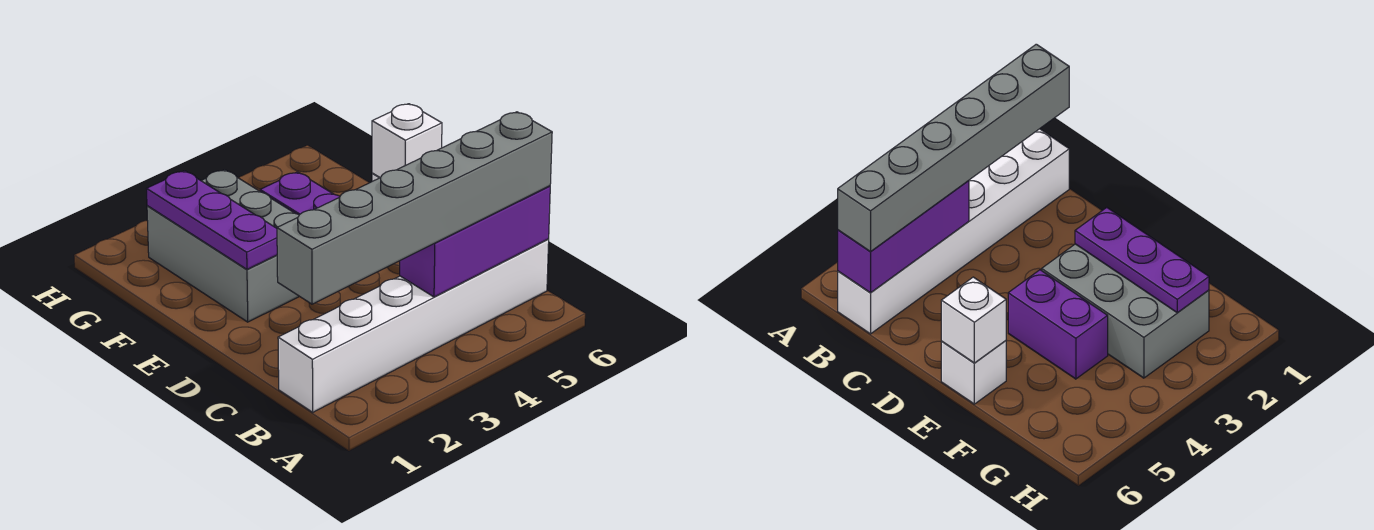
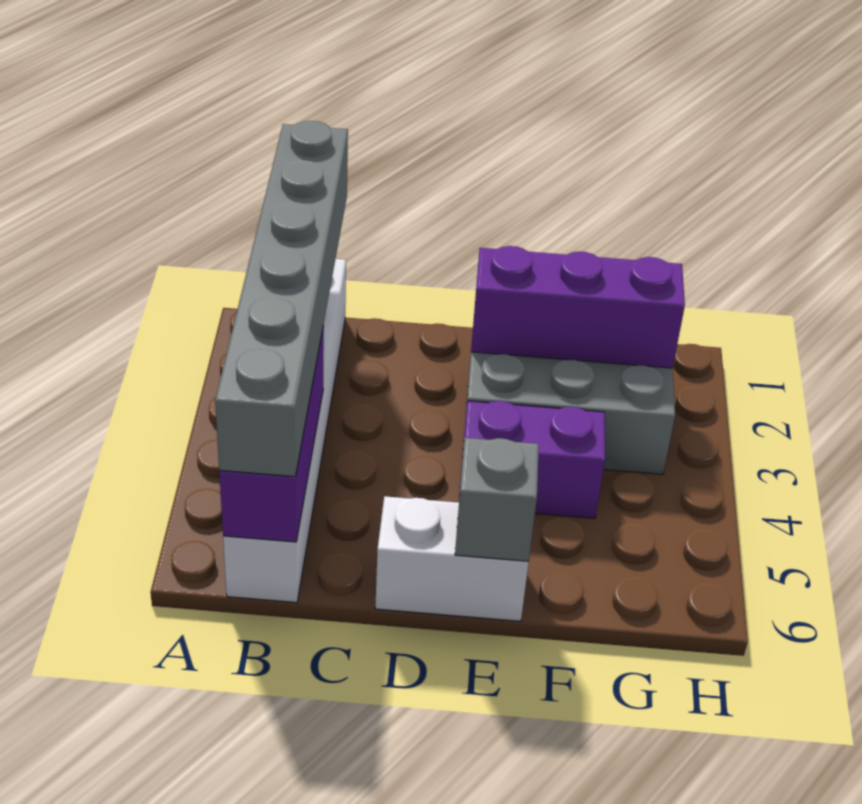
purple 1x3 plate [147,171,277,269] -> purple 1x3 brick [471,246,685,368]
white 1x1 brick [941,341,1006,404] -> white 1x2 brick [375,496,529,621]
white 1x1 brick [372,104,442,178] -> grey 1x1 brick [455,438,539,561]

